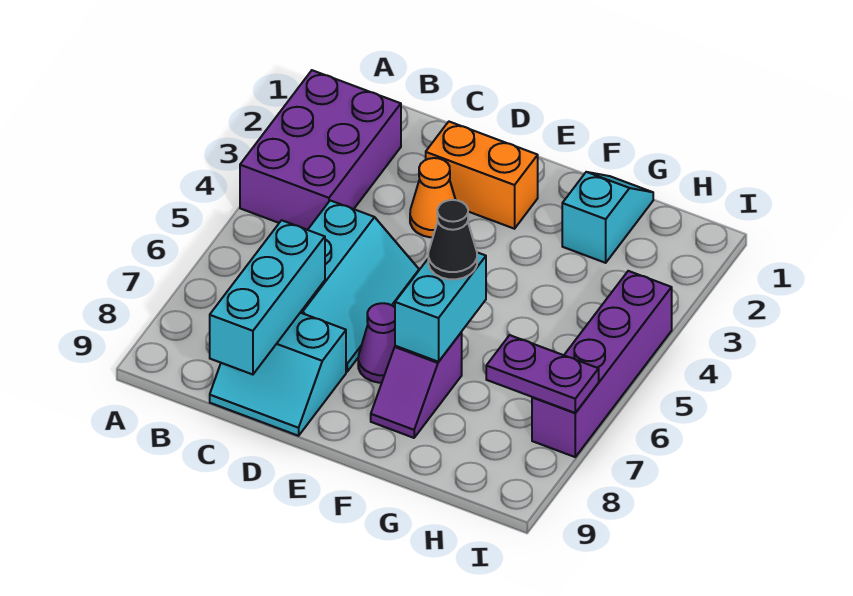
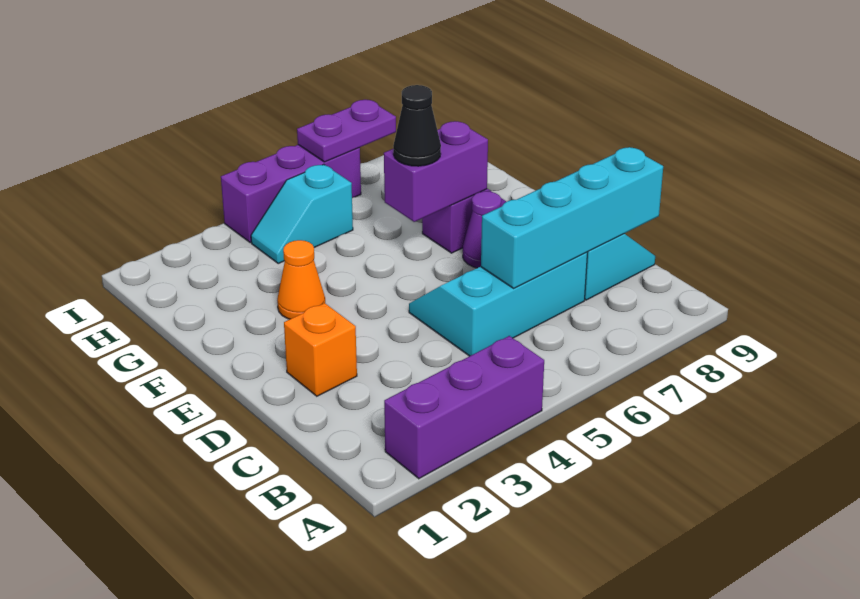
purple 2x3 brick [240,70,401,230] -> purple 1x3 brick [384,336,544,479]
cyan 1x3 brick [210,220,325,375] -> cyan 1x4 brick [481,147,663,288]
orange 1x2 brick [426,122,538,229] -> orange 1x1 brick [284,303,357,396]
orange 1x1 cone [410,158,456,237] -> orange 1x1 cone moved to [277,240,325,319]
cyan 1x2 brick [395,252,486,362] -> purple 1x2 brick [384,121,488,222]
cyan 1x2 slope [562,172,653,263] -> cyan 1x2 slope moved to [251,164,353,263]
purple 1x2 plate [486,335,599,413] -> purple 1x2 plate turned to [297,100,396,162]
purple 1x4 brick [532,271,672,457] -> purple 1x3 brick [221,145,361,243]

